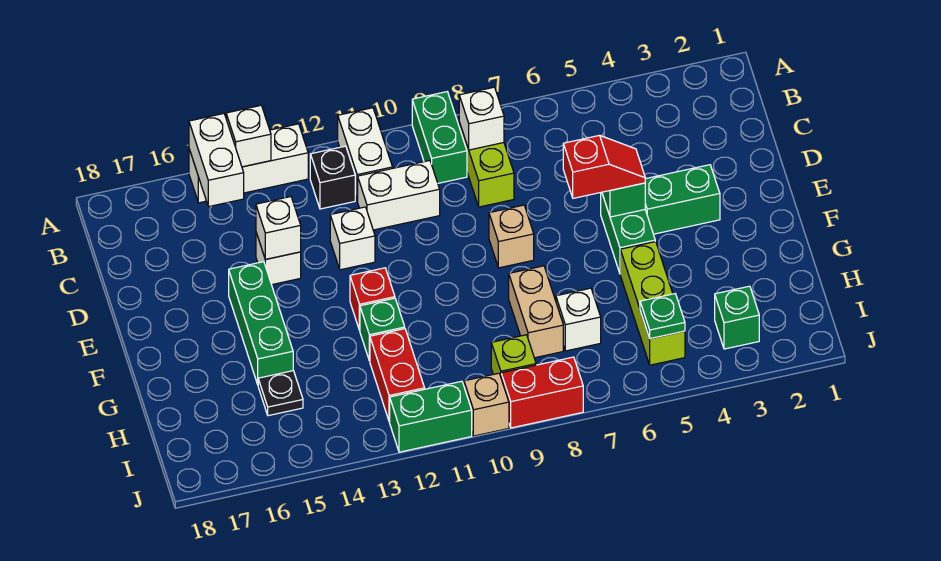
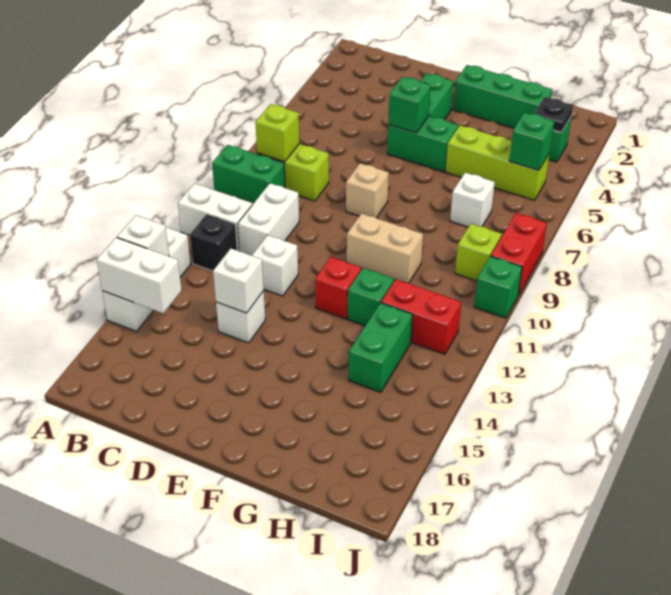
white 1x1 brick [459,87,504,150] -> lime 1x1 brick [255,104,299,162]
red 1x2 slope [563,135,645,198] -> none
green 1x3 brick [229,262,293,384] -> green 1x3 brick moved to [453,65,552,128]
tan 1x2 brick [509,266,563,358] -> tan 1x2 brick moved to [347,214,423,283]
black 1x1 plate [258,371,303,416] -> black 1x1 plate moved to [534,97,573,132]
green 1x1 plate [640,294,685,339] -> green 1x1 brick [509,113,554,170]
tan 1x1 brick [464,373,509,436] -> green 1x1 brick [474,256,522,318]
green 1x2 brick [390,381,472,452] -> green 1x2 brick moved to [349,303,412,392]

